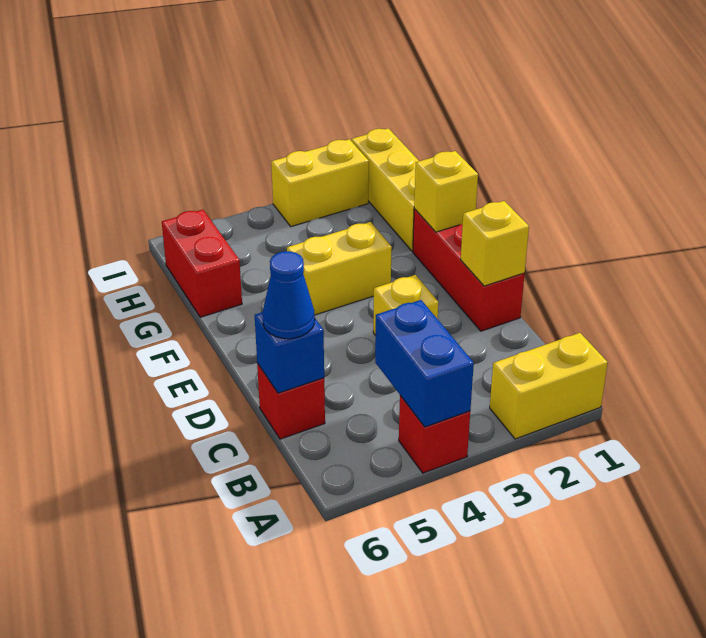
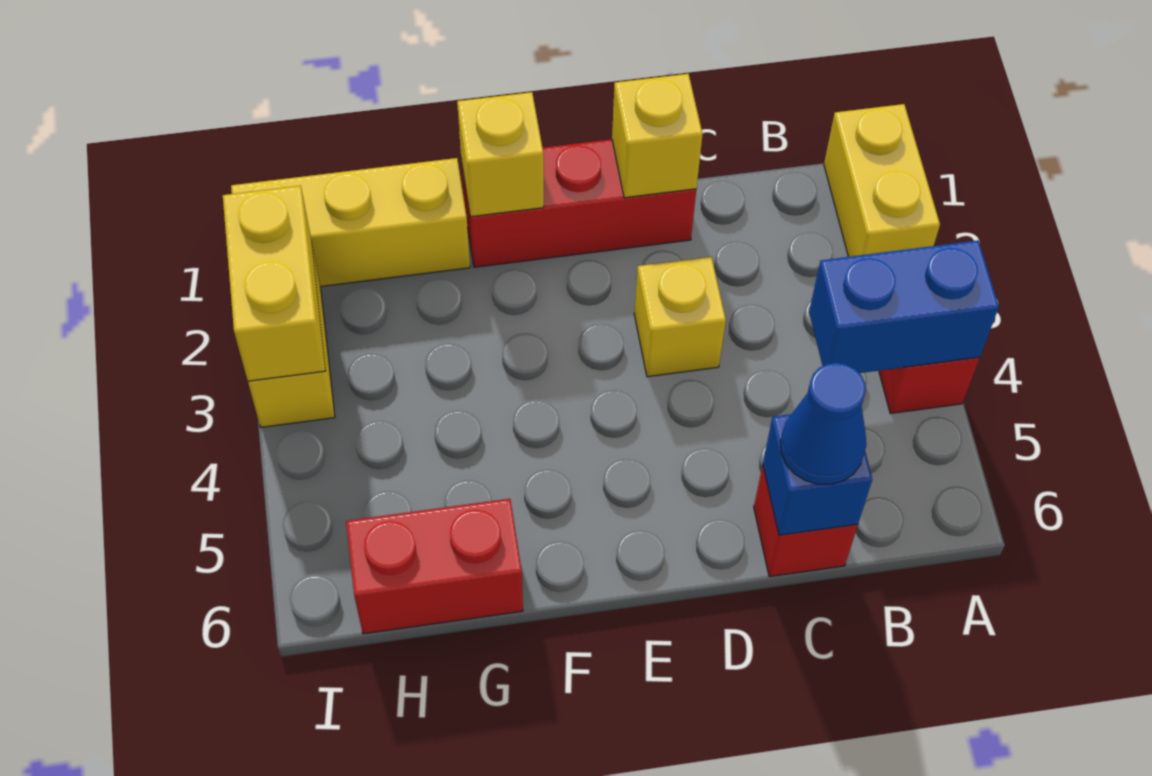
yellow 1x2 brick [287,222,392,315] -> yellow 1x2 brick moved to [223,186,325,381]

